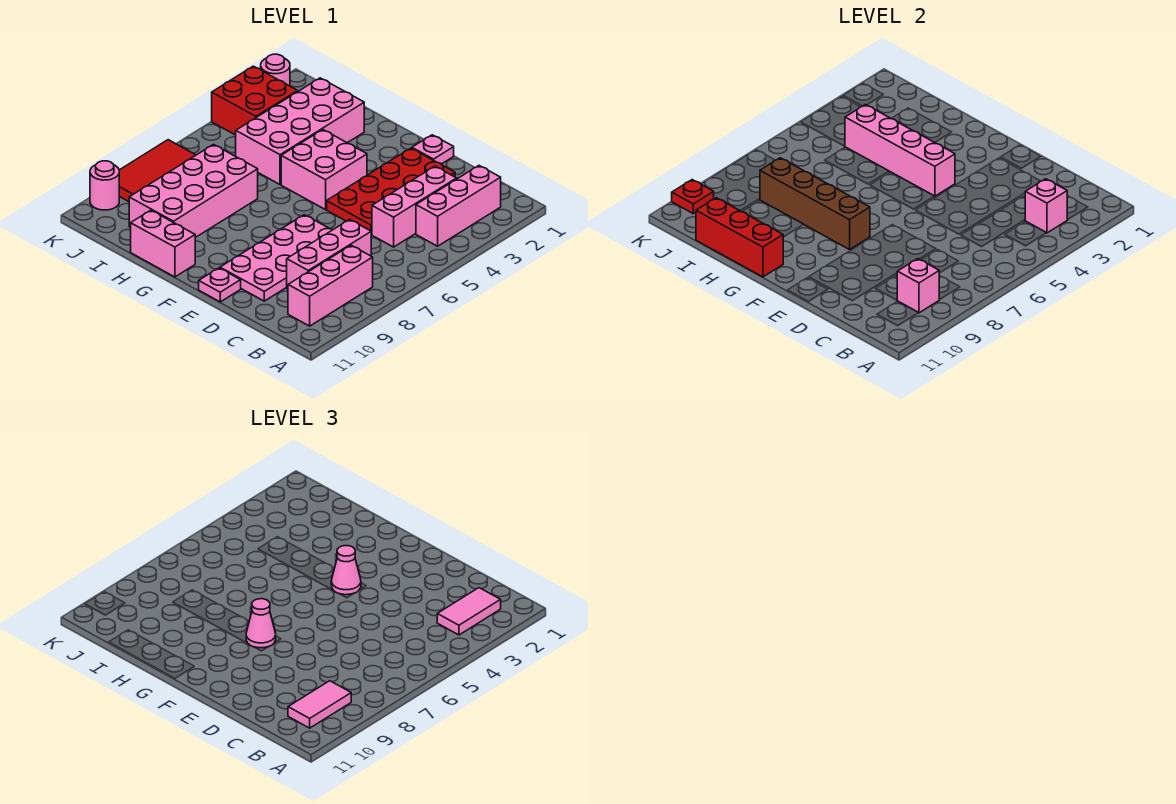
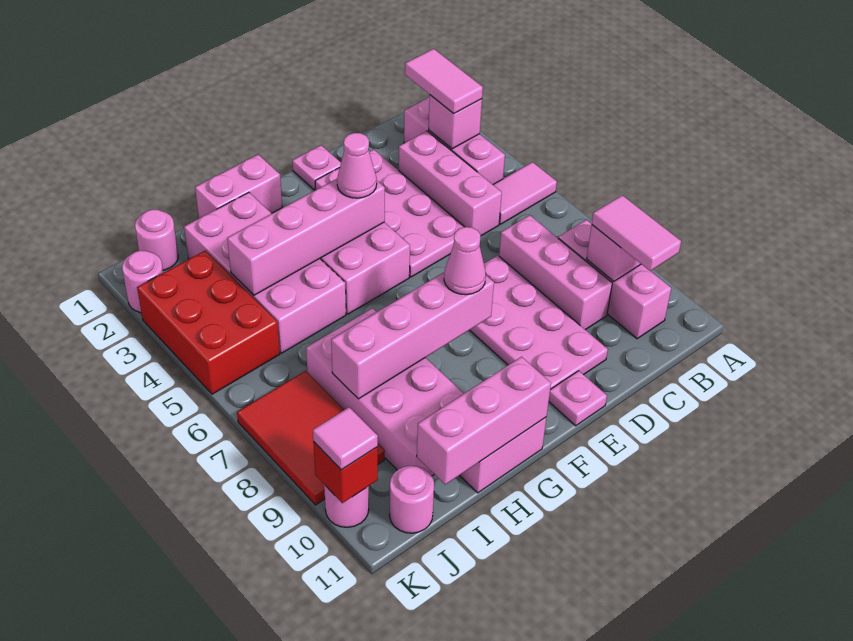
none -> pink 1x2 tile [493,162,557,224]
red 2x4 plate [327,148,455,234] -> pink 2x4 plate [315,149,464,277]
brown 1x4 brick [760,158,870,249] -> pink 1x4 brick [331,272,494,399]
none -> pink 1x2 brick [195,155,282,218]
red 1x3 brick [696,198,783,277] -> pink 1x3 brick [417,357,551,485]
none -> pink 1x1 round brick [135,209,178,270]
red 2x2 brick [212,66,298,135] -> red 2x3 brick [137,250,280,394]
none -> pink 1x1 round brick [389,466,434,533]
red 1x1 plate [672,180,714,214] -> red 1x1 brick [313,442,378,503]
none -> pink 1x1 tile [313,407,378,470]

